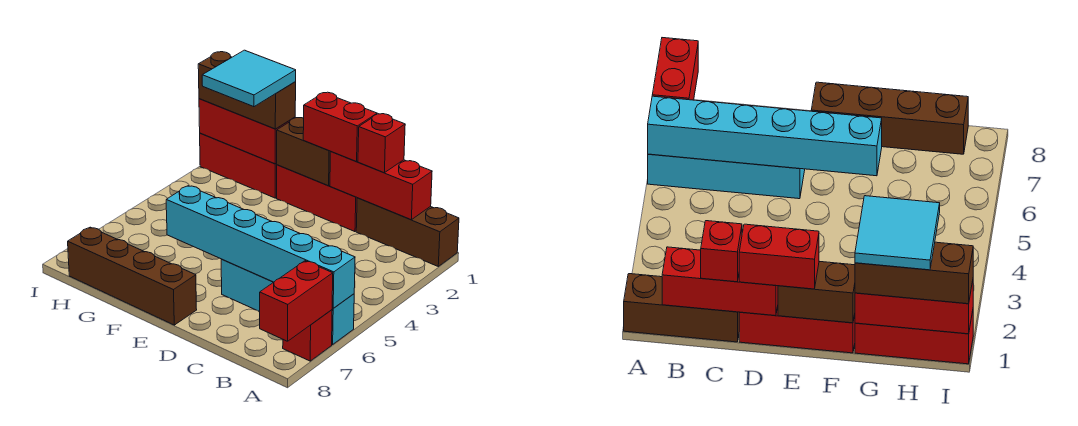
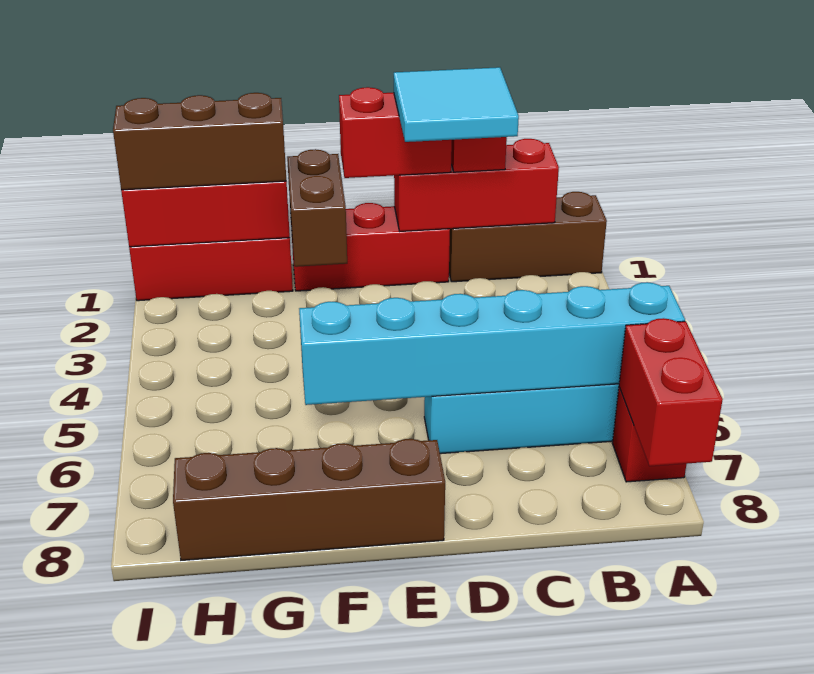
brown 1x2 brick [276,118,331,186] -> brown 1x2 brick turned to [287,149,347,267]
cyan 2x2 tile [202,50,296,107] -> cyan 2x2 tile moved to [394,67,519,142]

